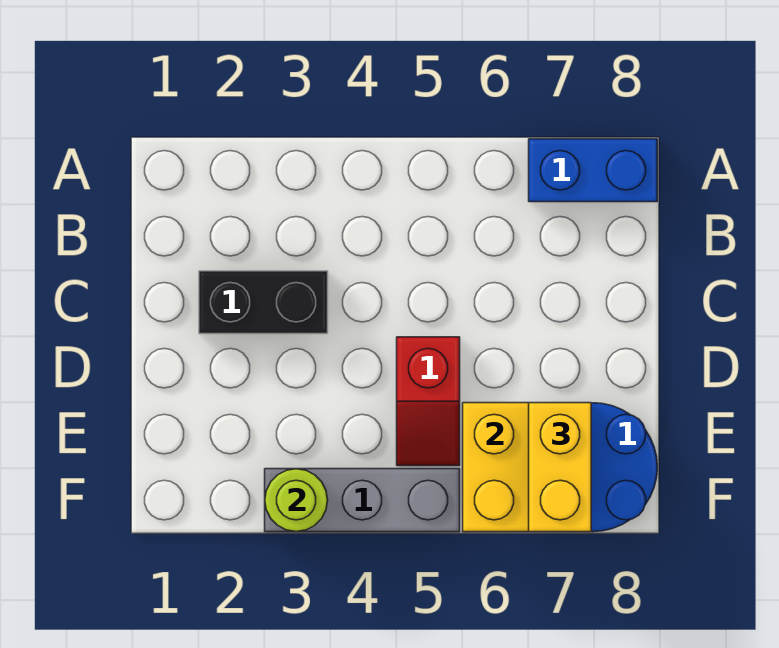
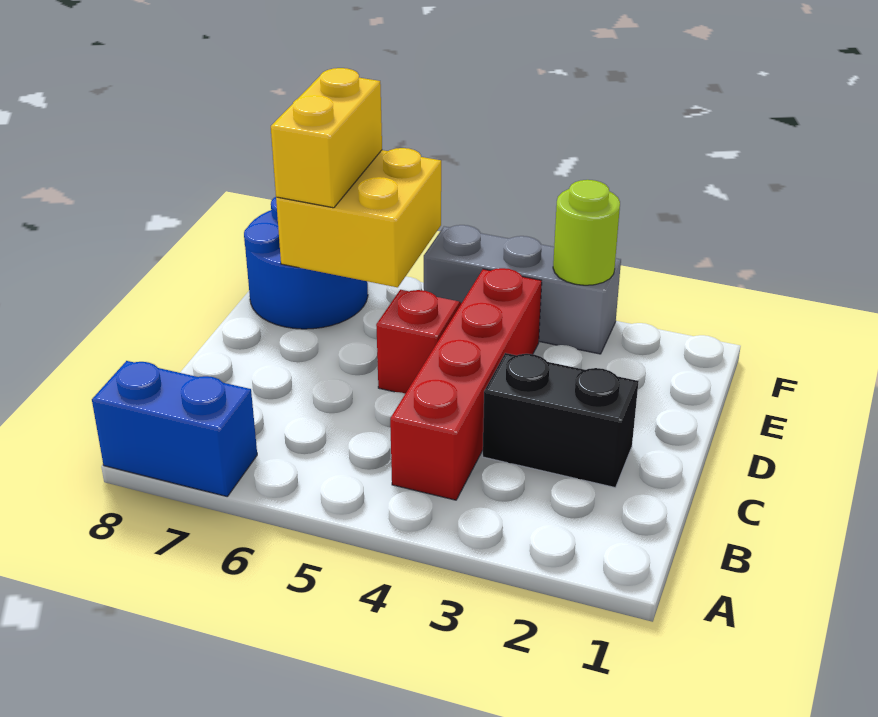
none -> red 1x4 brick [390,268,542,500]

